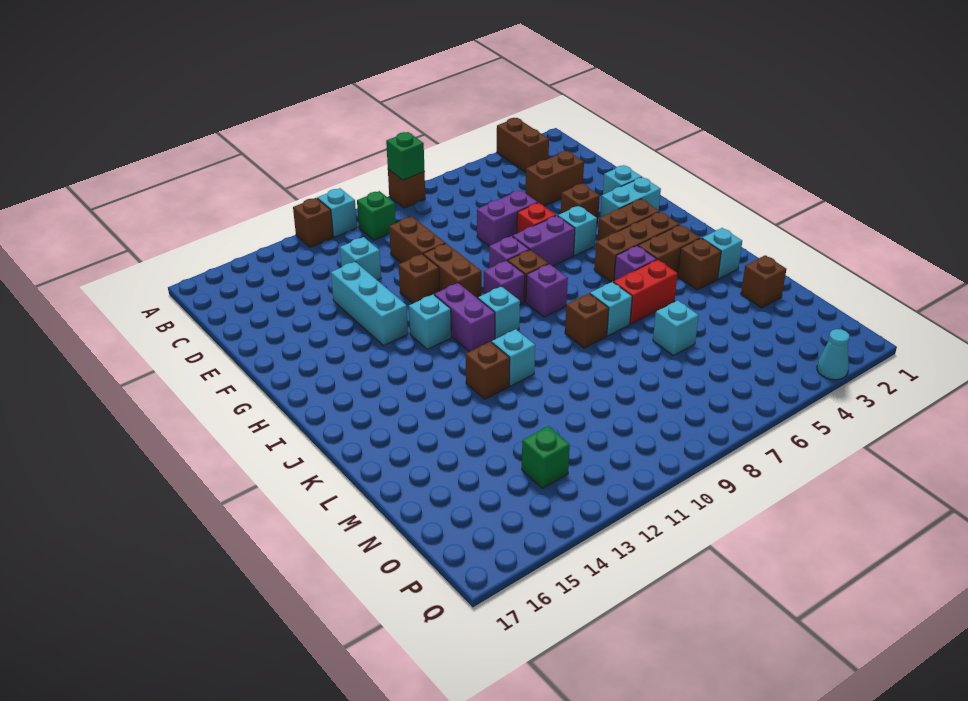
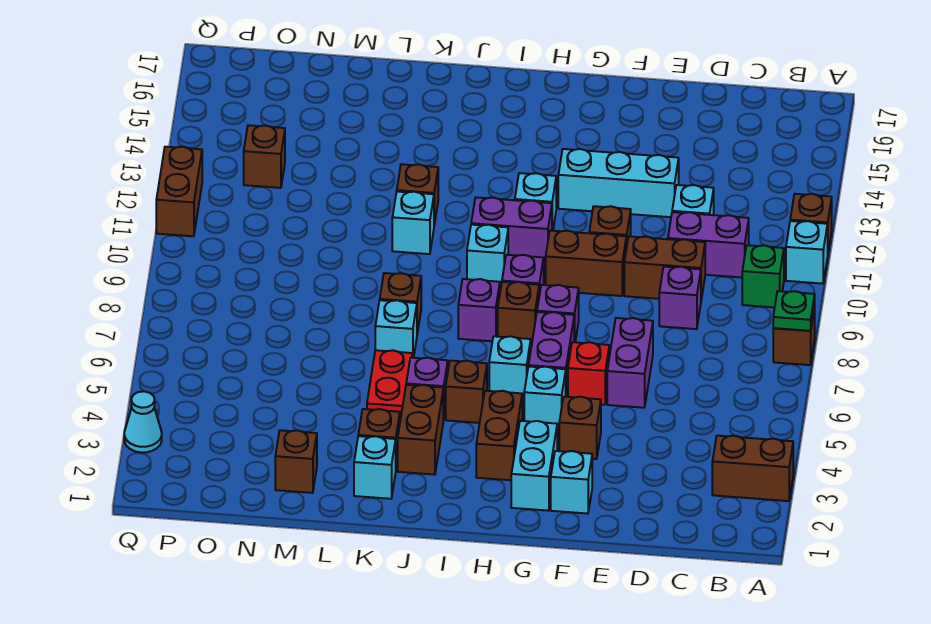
green 1x1 brick [386,132,425,180] -> green 1x1 plate [773,291,815,331]
none -> purple 1x2 brick [668,212,749,277]
brown 1x2 brick [525,151,584,206] -> brown 1x2 brick moved to [156,147,202,236]
none -> purple 1x1 brick [659,267,701,329]
brown 1x3 brick [594,212,680,282] -> brown 1x1 brick [446,361,487,423]
red 1x2 brick [613,260,678,324] -> red 1x2 plate [367,350,413,417]
cyan 1x1 brick [653,300,699,355] -> cyan 1x1 brick moved to [489,336,531,399]
green 1x1 brick [522,426,570,488] -> brown 1x1 brick [244,125,285,188]

